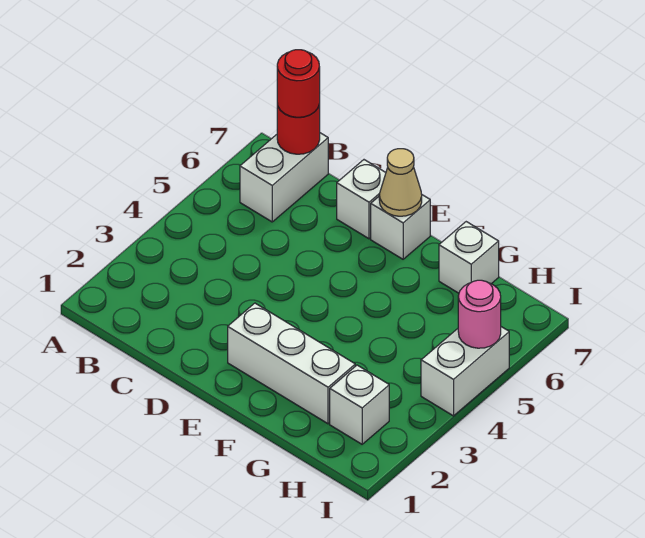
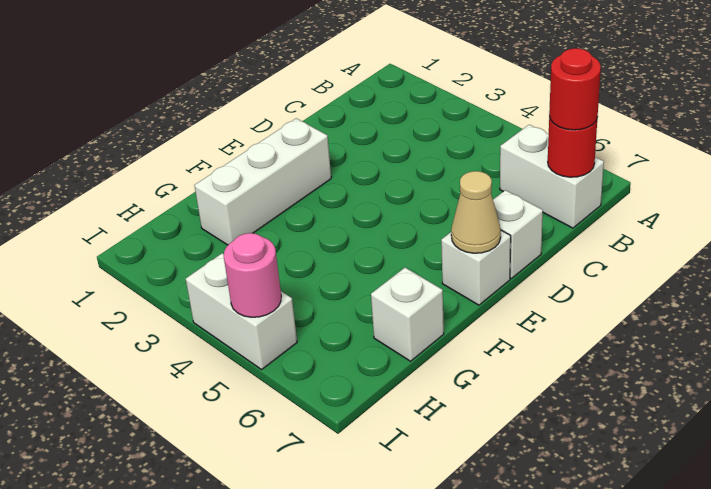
white 1x1 brick [330,365,389,444] -> none

